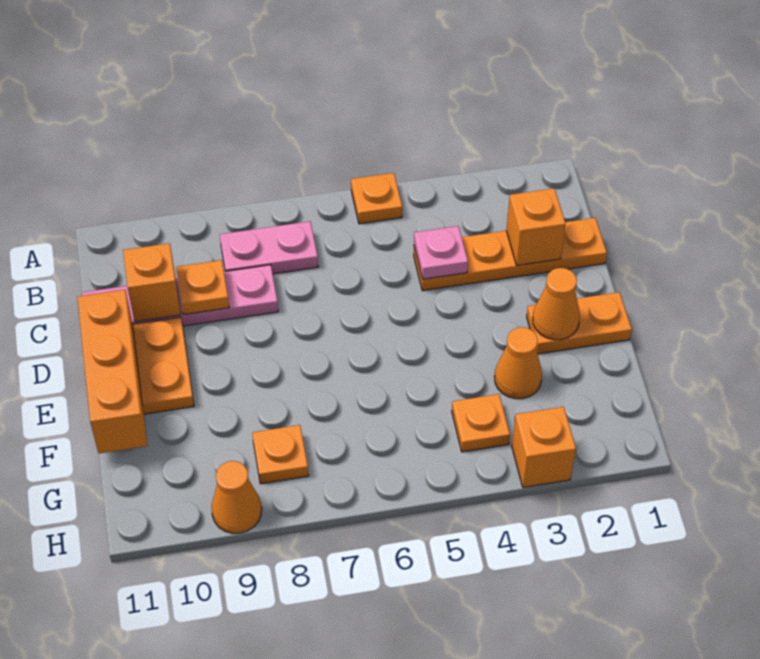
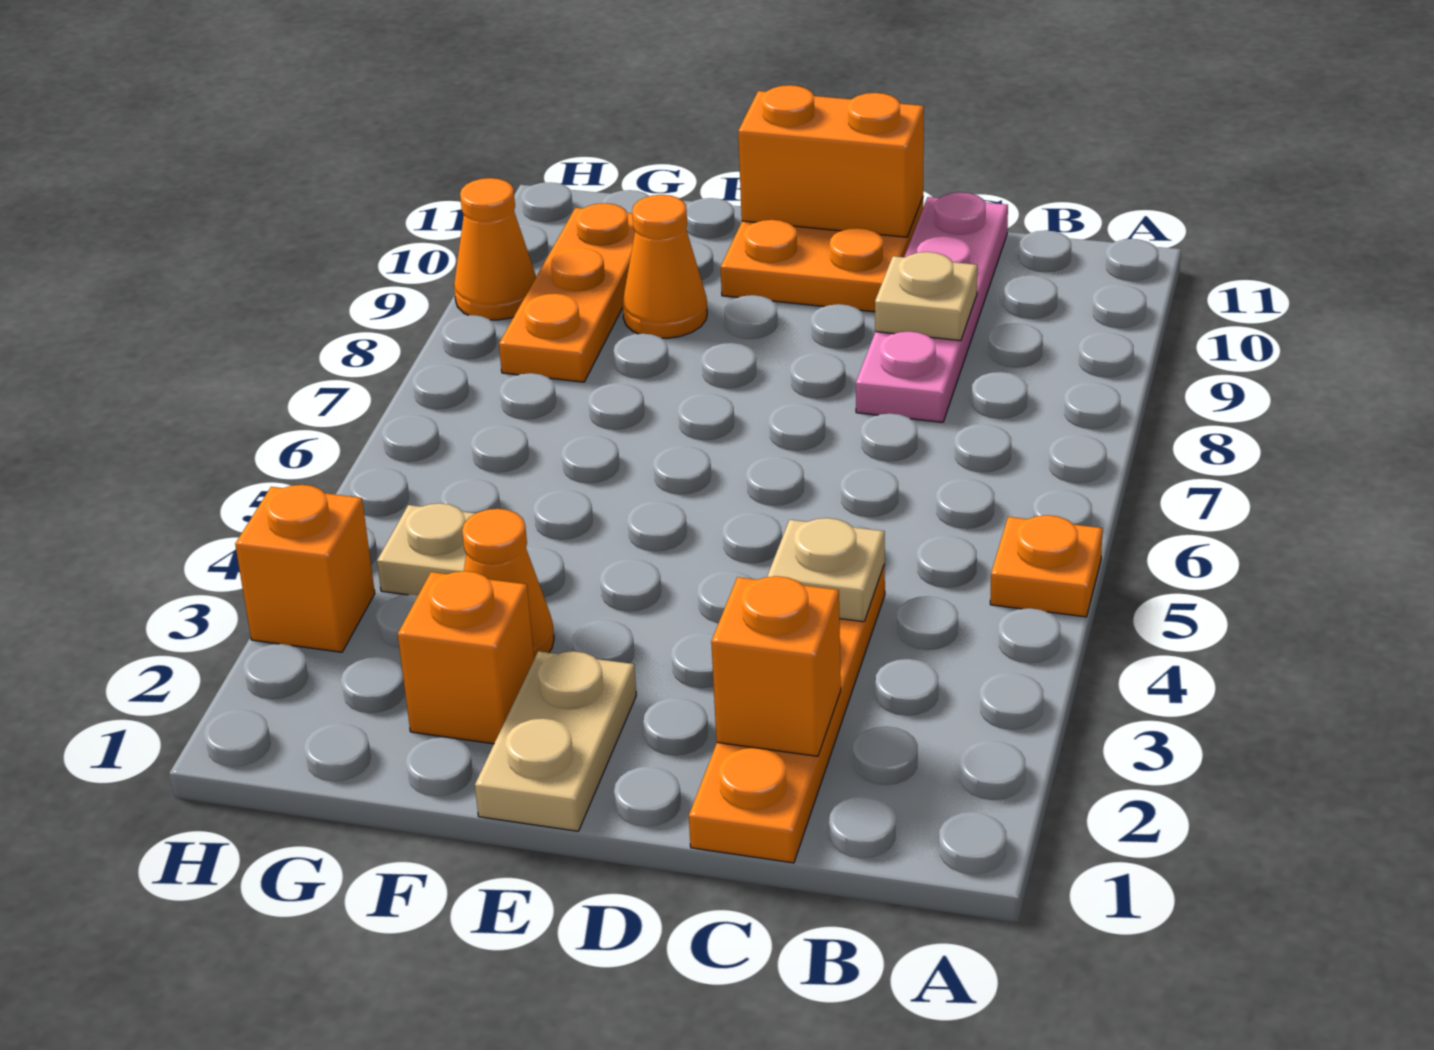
pink 1x2 plate [220,221,318,274] -> none
pink 1x1 plate [414,226,468,279] -> tan 1x1 plate [767,518,885,622]
orange 1x1 plate [176,260,229,314] -> tan 1x1 plate [875,252,977,341]
orange 1x1 brick [123,243,181,322] -> orange 1x1 brick moved to [398,571,534,744]
orange 1x3 brick [77,290,147,454] -> orange 1x2 brick [738,85,924,237]
orange 1x2 plate [527,292,632,354] -> tan 1x2 plate [475,651,636,831]
orange 1x1 cone [533,268,580,340] -> orange 1x1 cone moved to [622,195,707,338]
orange 1x1 plate [452,394,510,452] -> tan 1x1 plate [377,503,476,595]
orange 1x1 plate [252,425,309,484] -> orange 1x3 plate [499,203,635,382]

